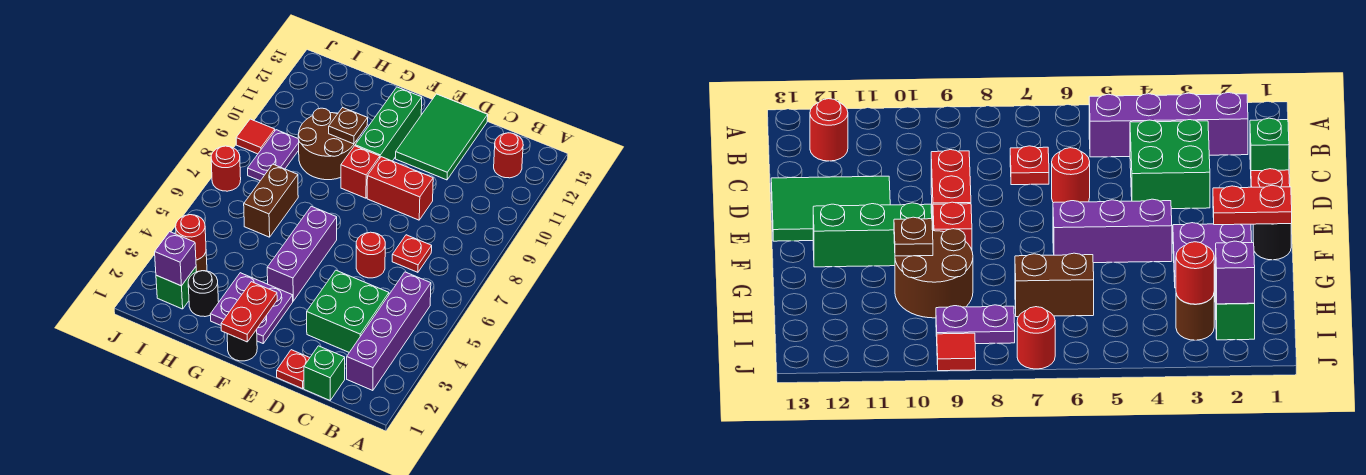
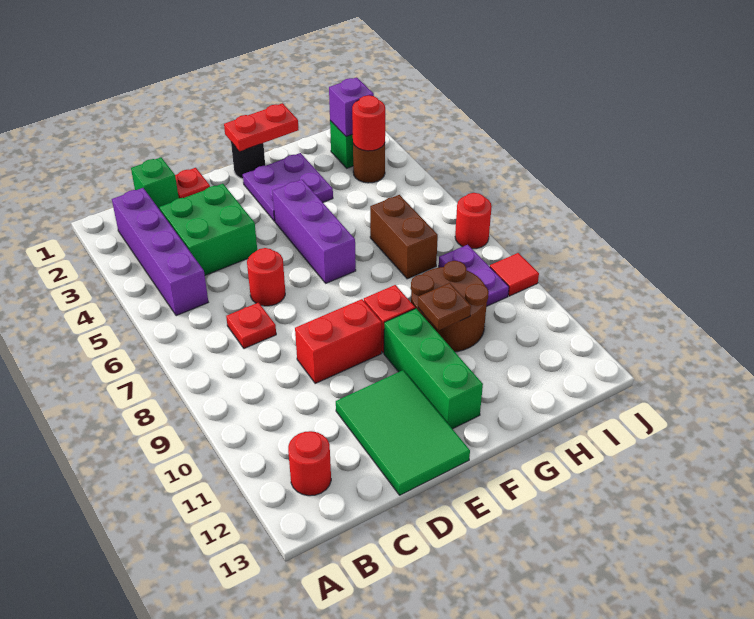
red 1x2 plate [221,282,277,342] -> red 1x2 plate turned to [224,103,299,151]
black 1x1 round brick [188,271,219,317] -> none

